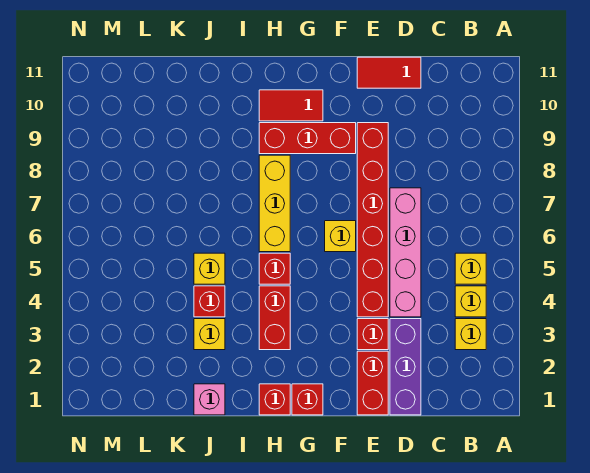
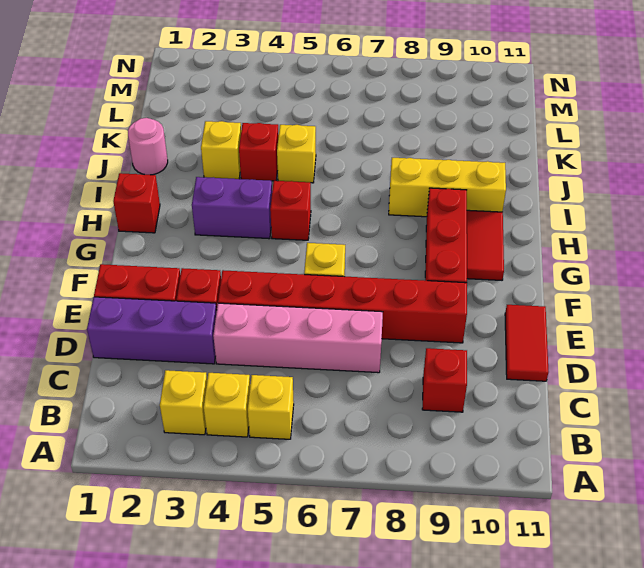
red 1x1 brick [292,384,323,415] -> red 1x1 brick moved to [422,348,467,412]
red 1x2 brick [259,286,290,350] -> purple 1x2 brick [192,177,272,239]
yellow 1x3 brick [259,155,290,252] -> yellow 1x3 brick moved to [389,158,506,217]
pink 1x1 brick [194,384,225,415] -> pink 1x1 round brick [128,118,168,175]

